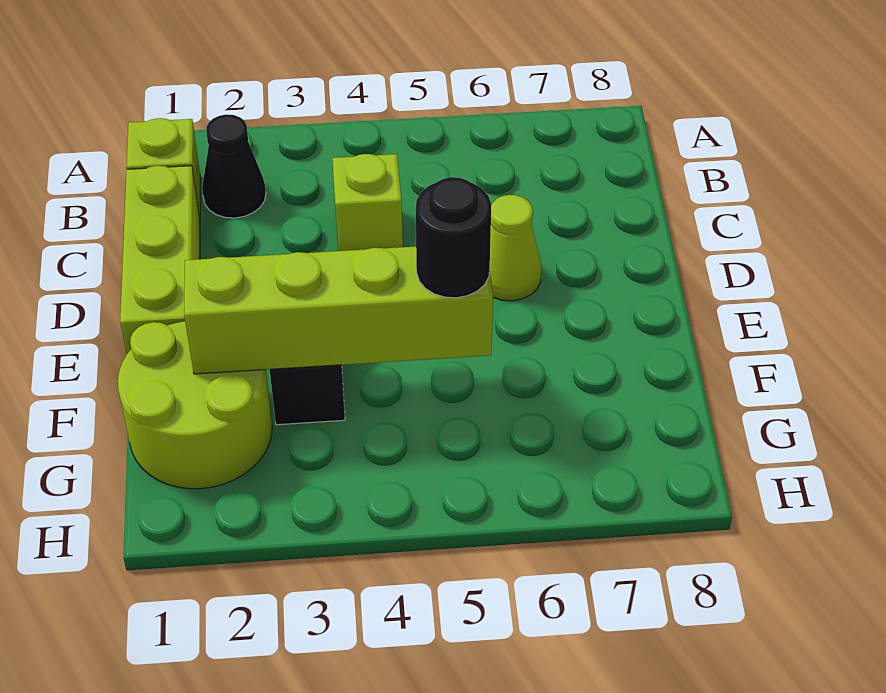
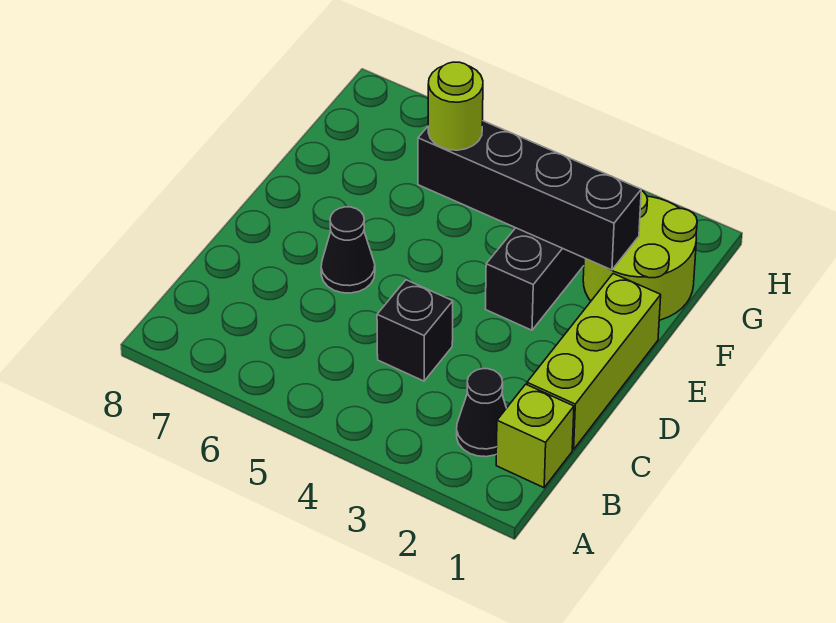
lime 1x1 brick [332,154,403,251] -> black 1x1 brick [377,280,453,381]
lime 1x1 cone [490,195,542,301] -> black 1x1 cone [321,207,375,293]
lime 1x4 brick [184,247,493,374] -> black 1x4 brick [418,121,641,270]
black 1x1 round brick [416,177,491,298] -> lime 1x1 round brick [428,62,483,150]

